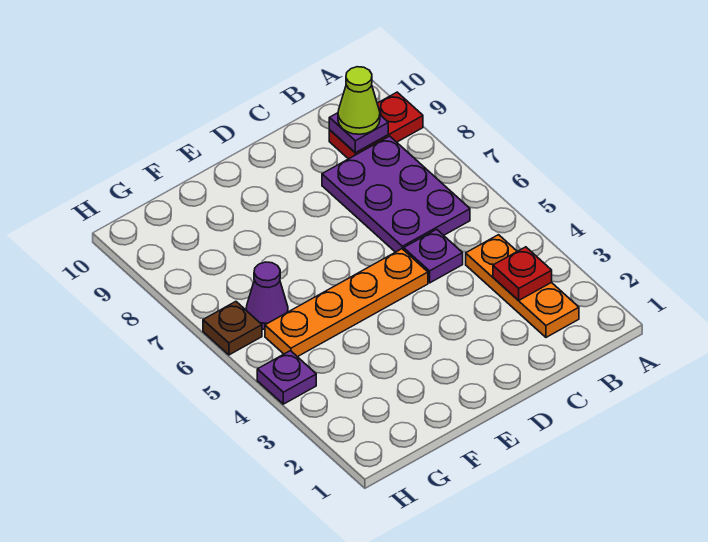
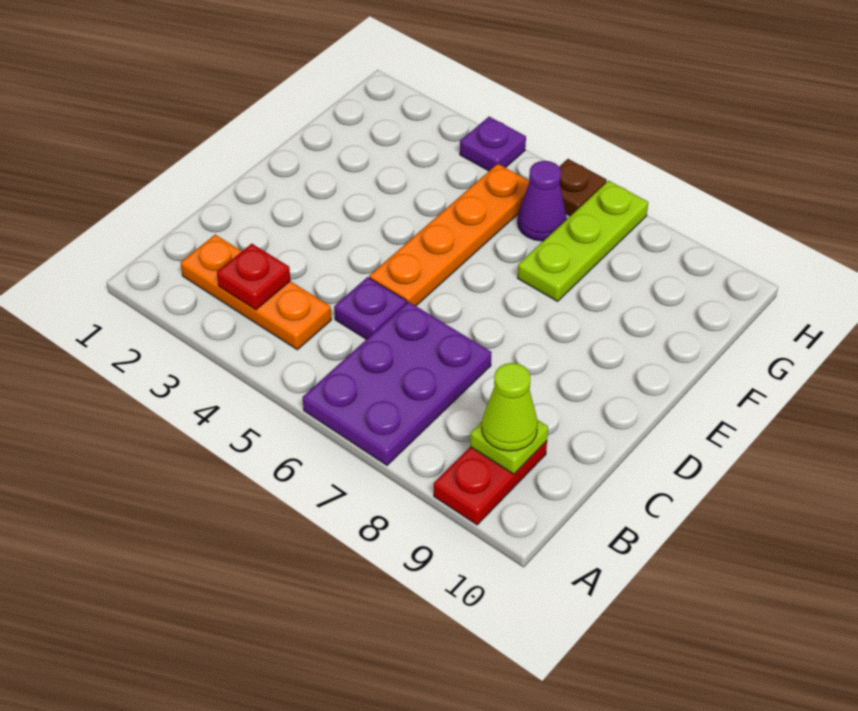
purple 2x3 plate [322,136,470,252] -> purple 2x3 plate turned to [303,302,492,465]
purple 1x1 plate [329,113,388,153] -> lime 1x1 plate [470,420,548,474]
none -> lime 1x3 plate [518,181,648,301]

